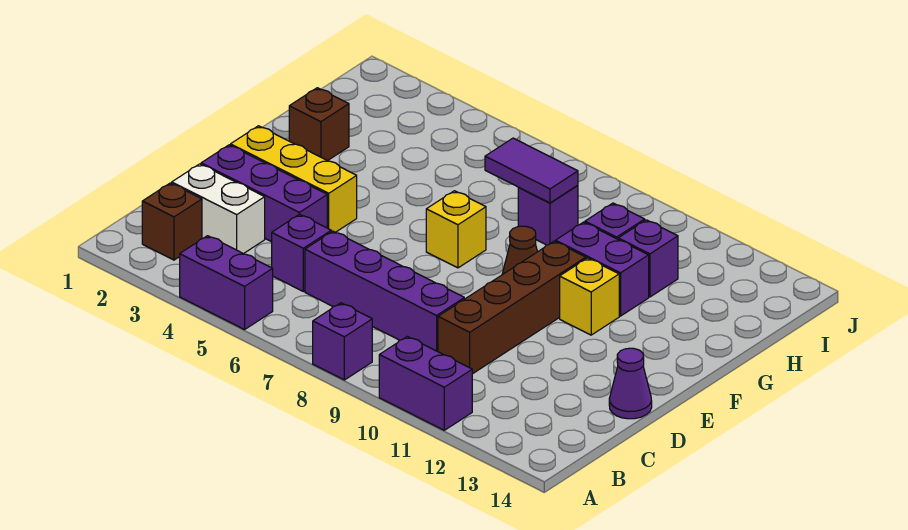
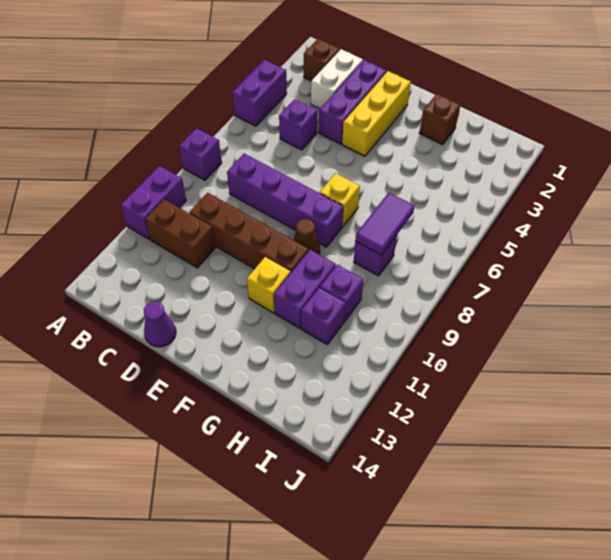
none -> brown 1x2 brick [145,199,215,268]
purple 1x4 brick [305,231,464,352] -> purple 1x4 brick turned to [227,154,343,247]

